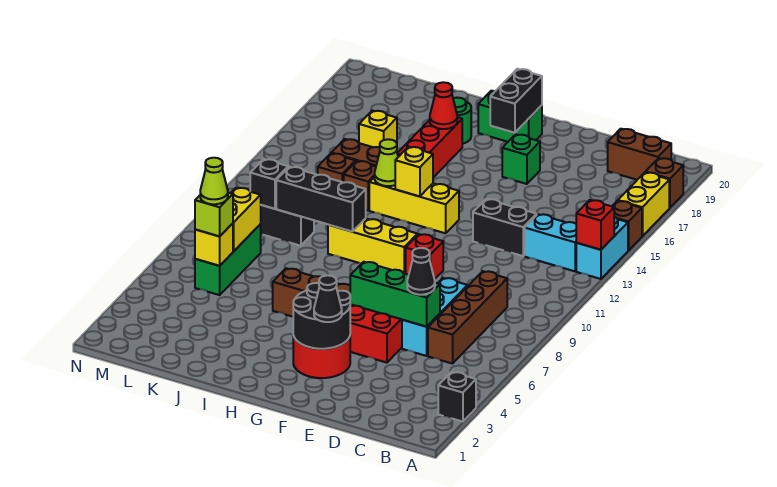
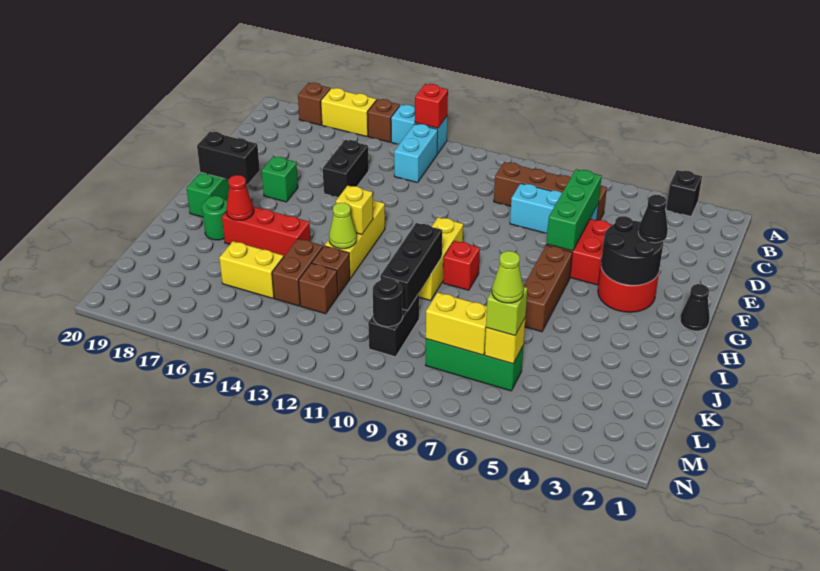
brown 1x2 brick [608,129,671,180] -> none
black 1x1 cone [407,248,435,295] -> black 1x1 cone moved to [680,284,710,331]
black 1x2 brick [473,199,537,256] -> black 1x2 brick moved to [323,140,369,197]
red 1x1 brick [406,234,443,279] -> red 1x1 brick moved to [443,241,480,290]
yellow 1x1 brick [359,110,397,147] -> yellow 1x2 brick [219,241,284,298]
black 1x1 brick [250,159,288,209] -> black 1x1 round brick [373,278,403,327]

